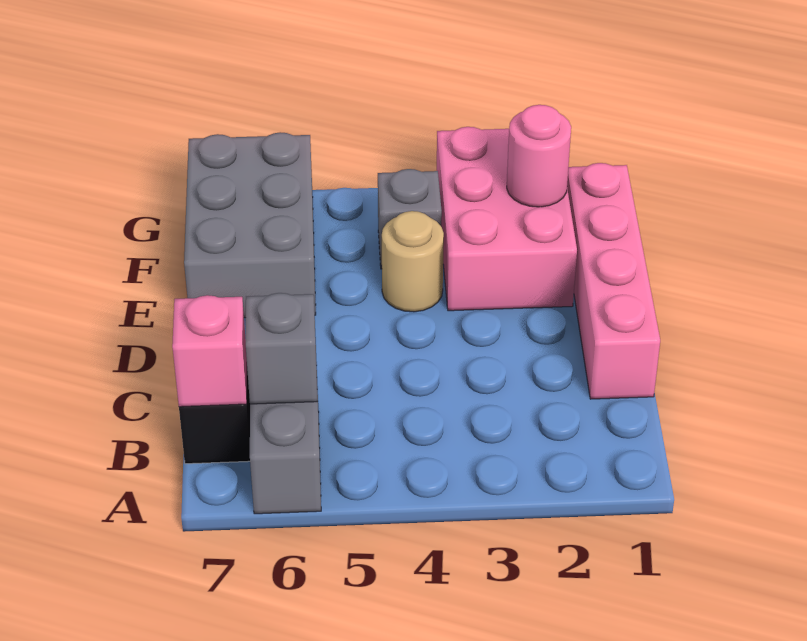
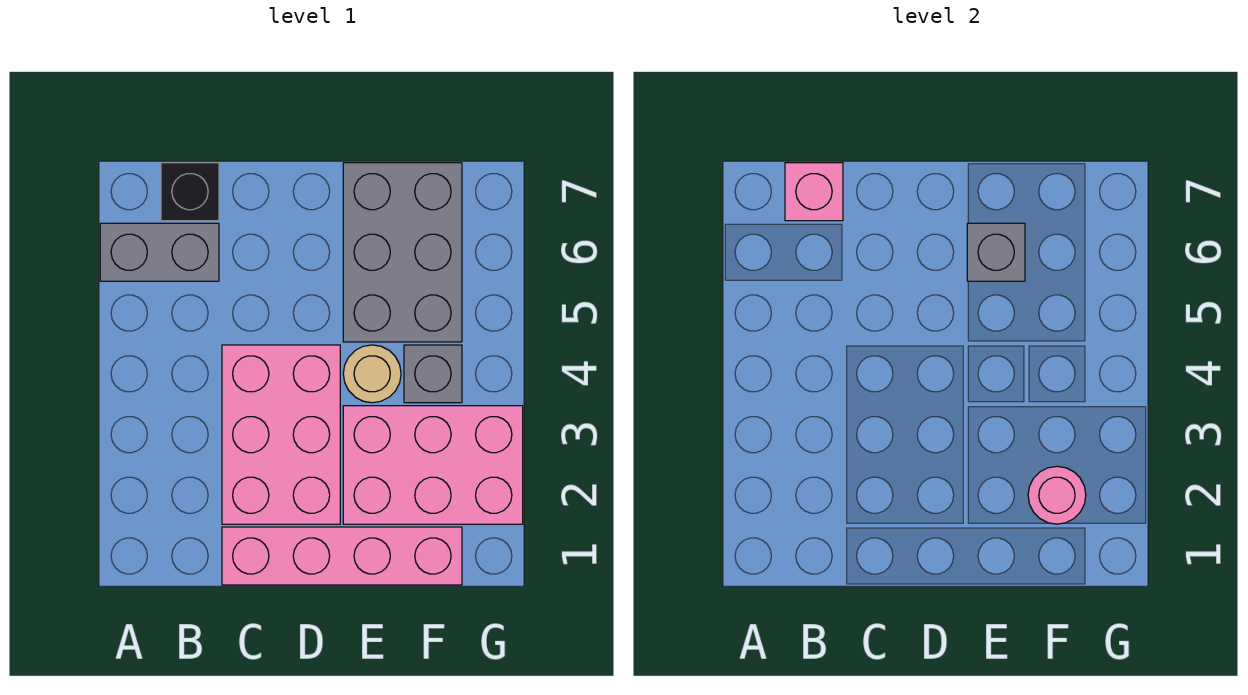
grey 1x1 brick [246,293,317,404] -> grey 1x1 brick moved to [967,223,1025,281]
none -> pink 2x3 brick [222,345,340,524]
grey 2x3 brick [184,132,316,318] -> grey 2x3 brick turned to [343,163,462,342]

